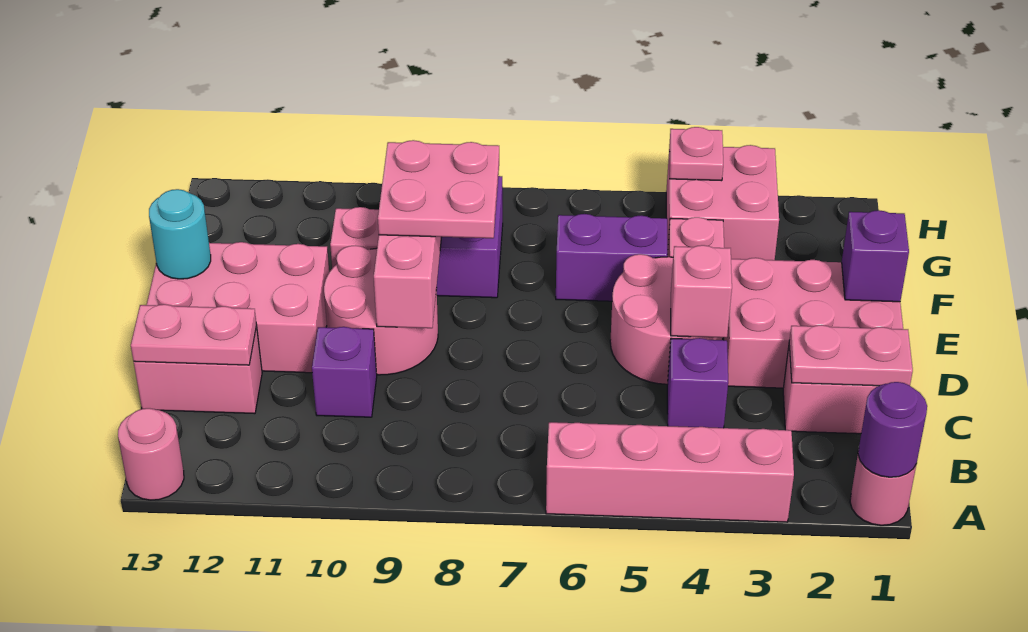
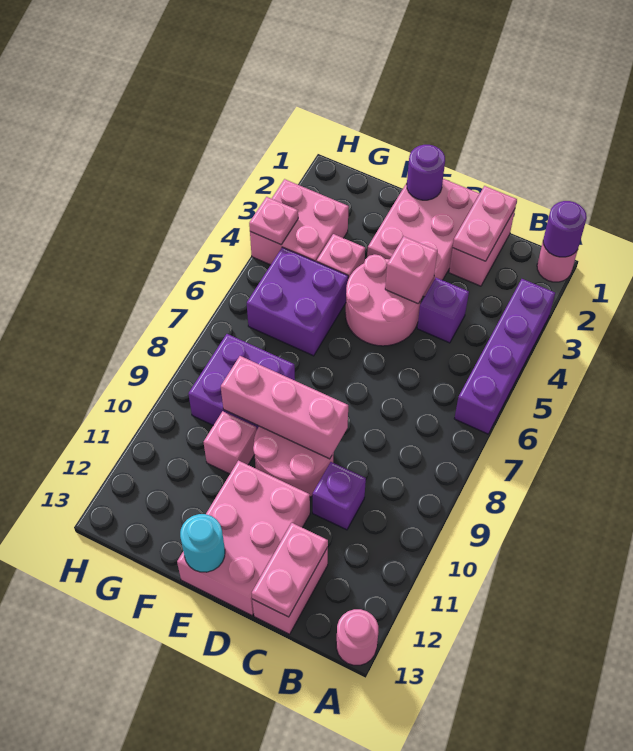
pink 1x4 brick [546,422,794,522] -> purple 1x4 brick [454,279,555,434]
purple 1x1 brick [842,210,909,302] -> purple 1x1 round brick [407,145,445,200]
pink 2x2 plate [378,140,499,238] -> none
purple 1x2 brick [556,214,667,301] -> purple 2x2 brick [247,247,348,356]

